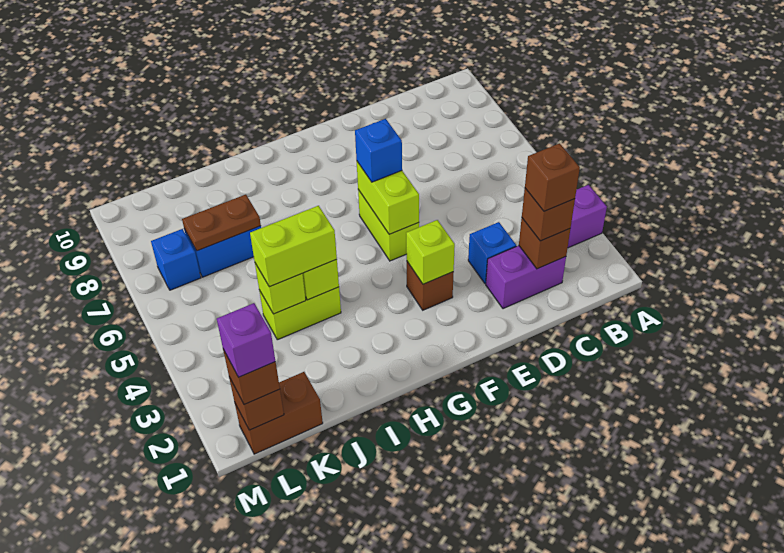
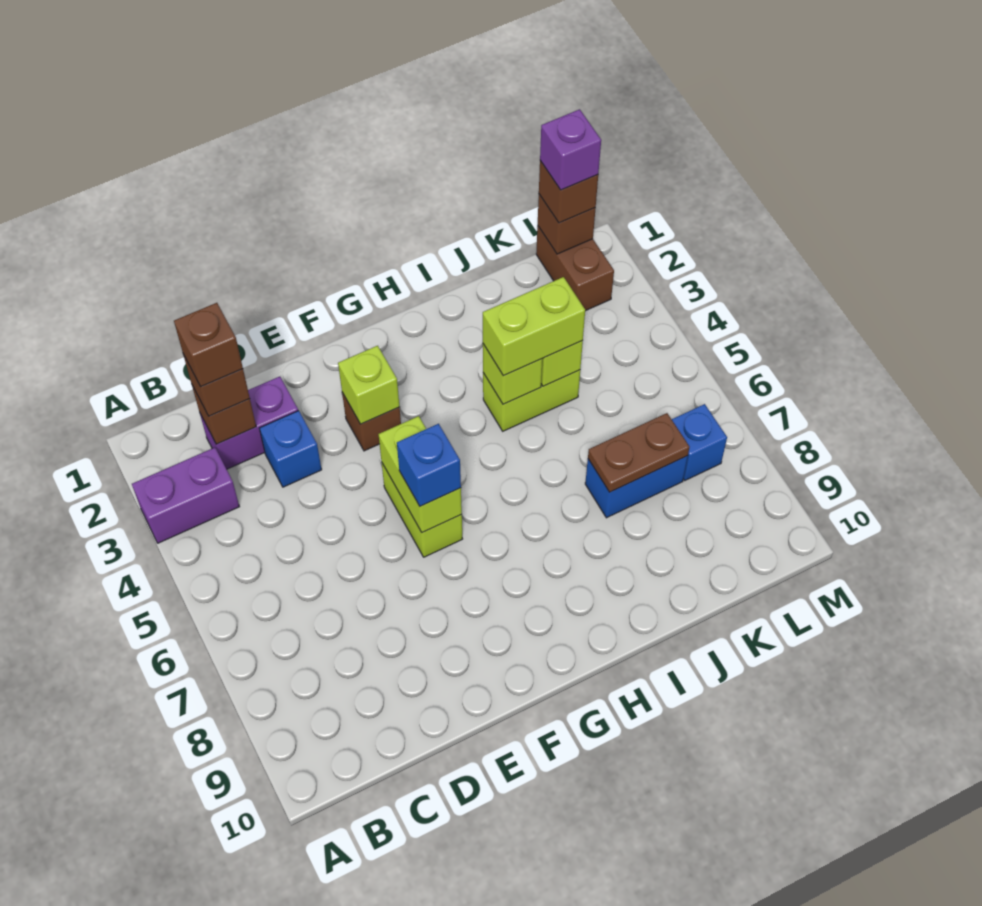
brown 1x2 brick [235,372,323,454] -> brown 1x2 brick turned to [536,226,614,311]

